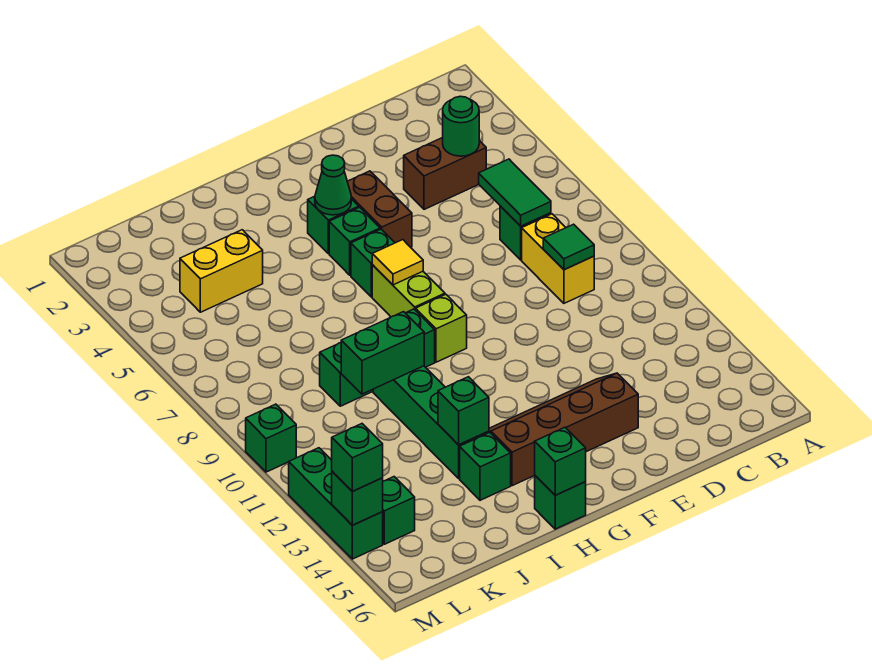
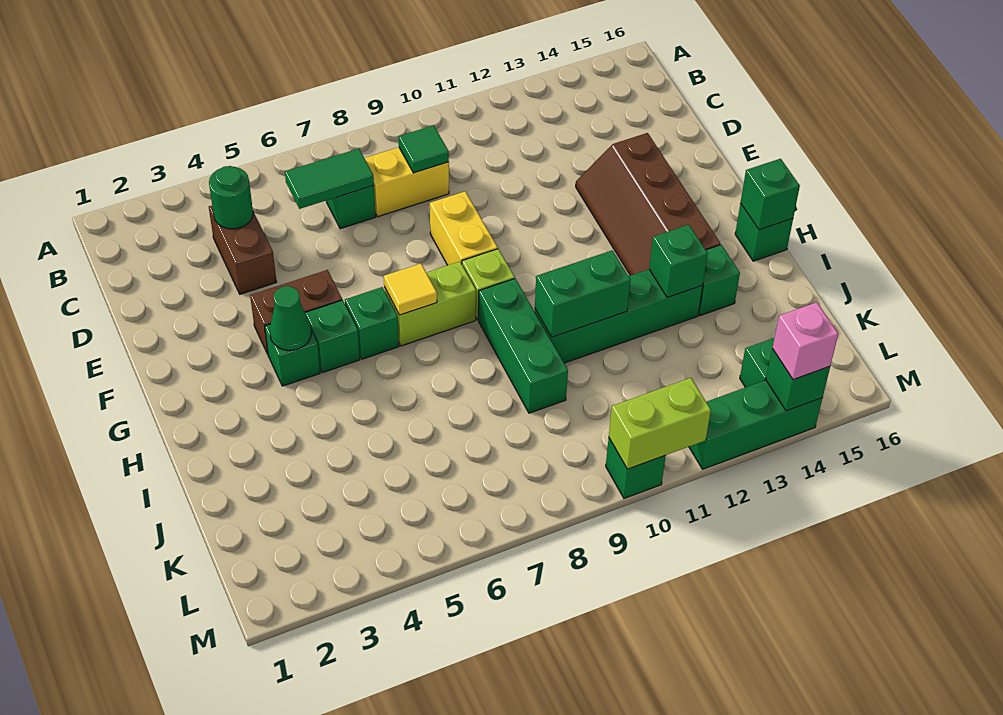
green 1x2 brick [341,312,424,394] -> green 1x2 brick turned to [535,250,630,337]
yellow 1x2 brick [180,230,263,312] -> yellow 1x2 brick moved to [430,191,498,265]
none -> lime 1x2 brick [609,378,711,469]
green 1x1 brick [332,424,383,491] -> pink 1x1 brick [772,302,838,380]

